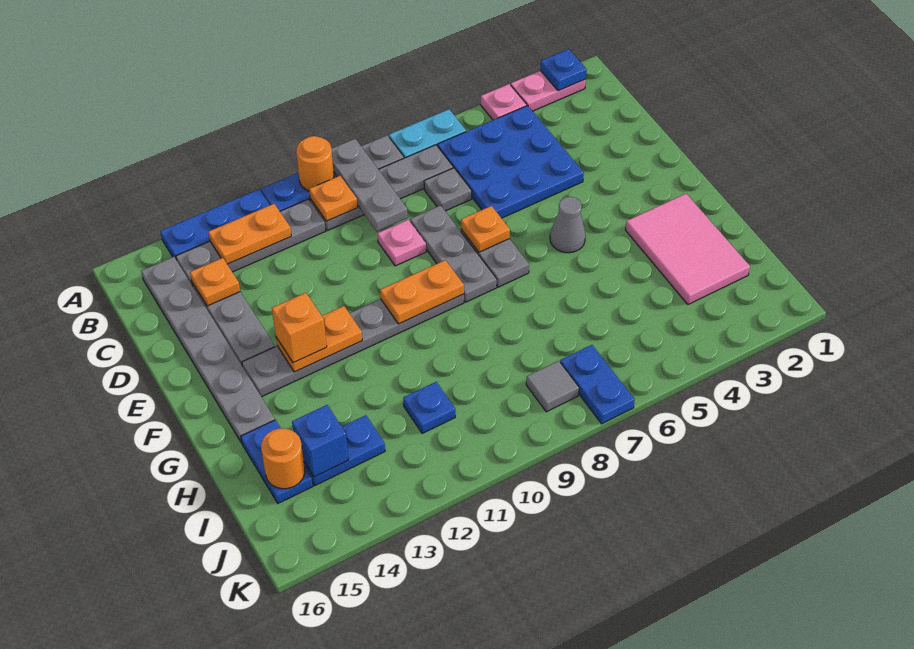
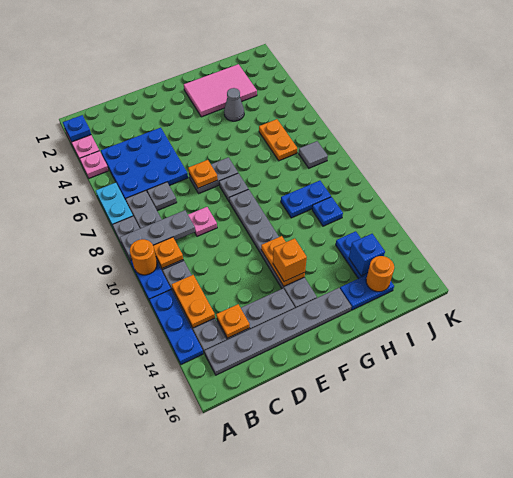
grey 1x3 plate [410,205,497,302] -> grey 1x1 plate [219,173,248,201]
grey 1x1 cone [550,197,586,253] -> grey 1x1 cone moved to [224,88,244,121]
orange 1x2 plate [380,260,464,324] -> orange 1x2 plate moved to [259,119,297,161]
blue 1x2 plate [560,345,635,424] -> blue 1x2 plate moved to [281,181,331,218]

